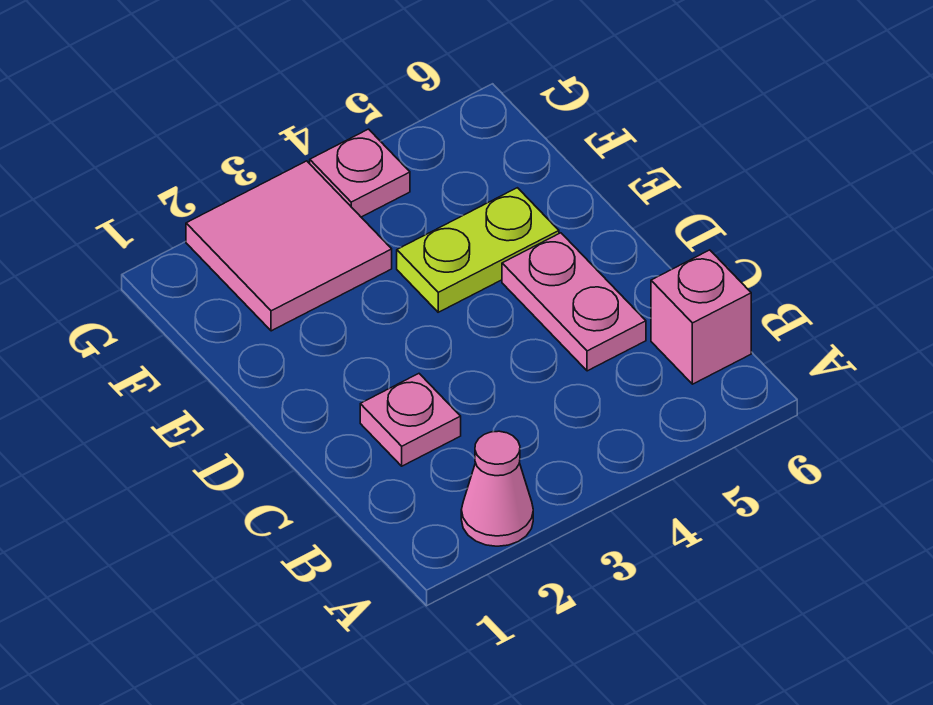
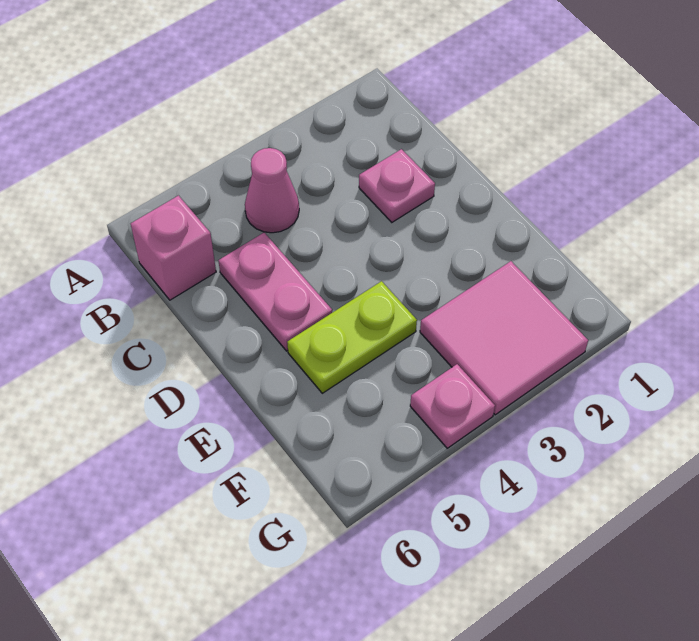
pink 1x1 cone [461,431,533,546] -> pink 1x1 cone moved to [245,148,299,233]

